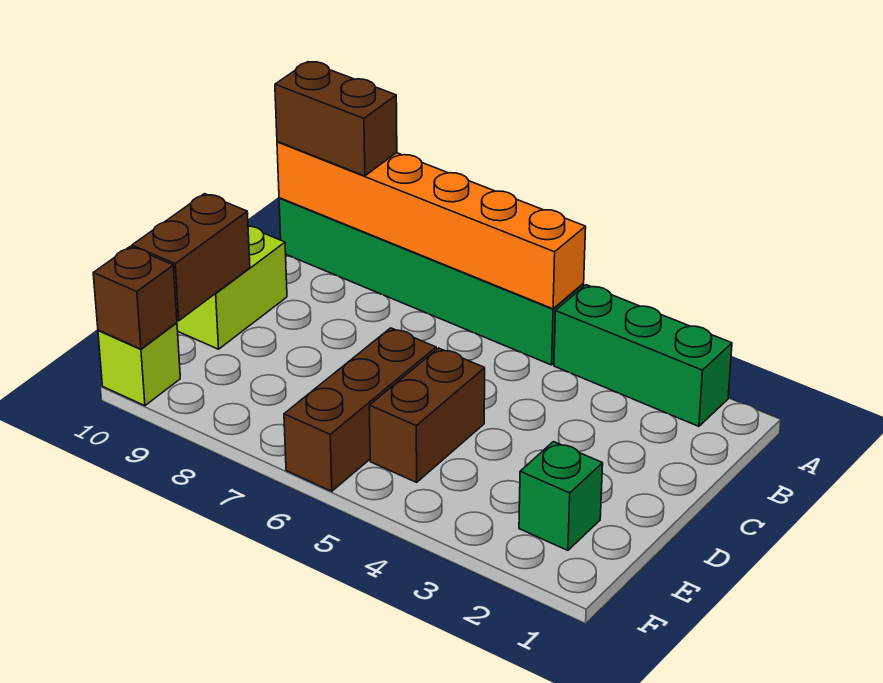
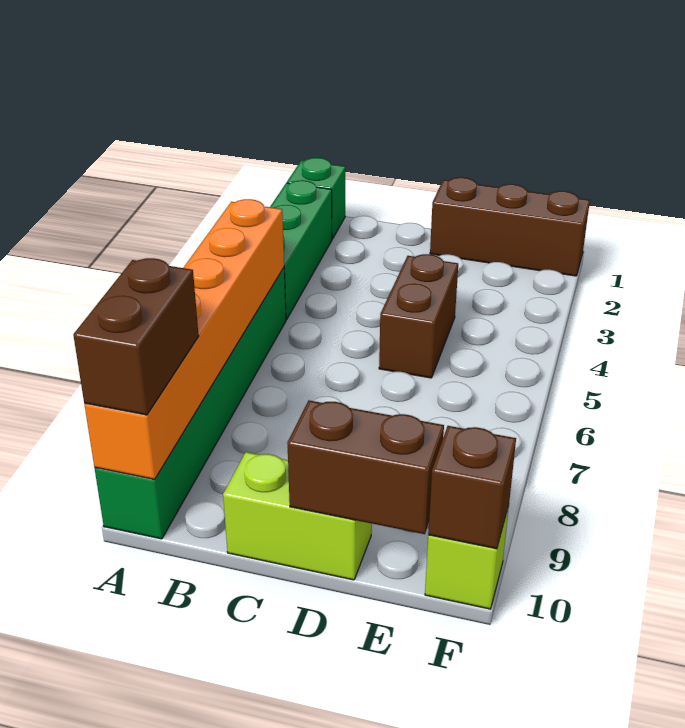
brown 1x2 brick [369,348,485,482] -> brown 1x2 brick turned to [379,254,458,378]
brown 1x3 brick [284,328,436,491] -> brown 1x3 brick moved to [430,177,590,276]
green 1x1 brick [519,442,603,550] -> green 1x1 brick moved to [287,158,345,239]

